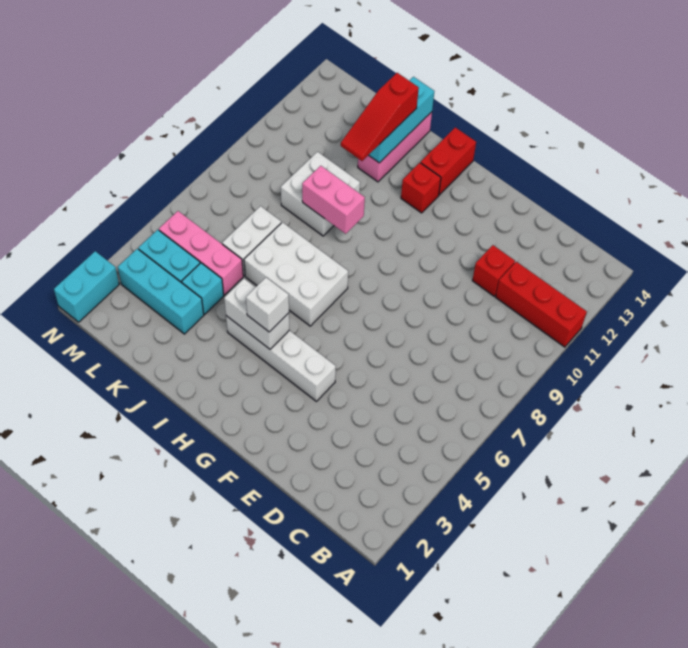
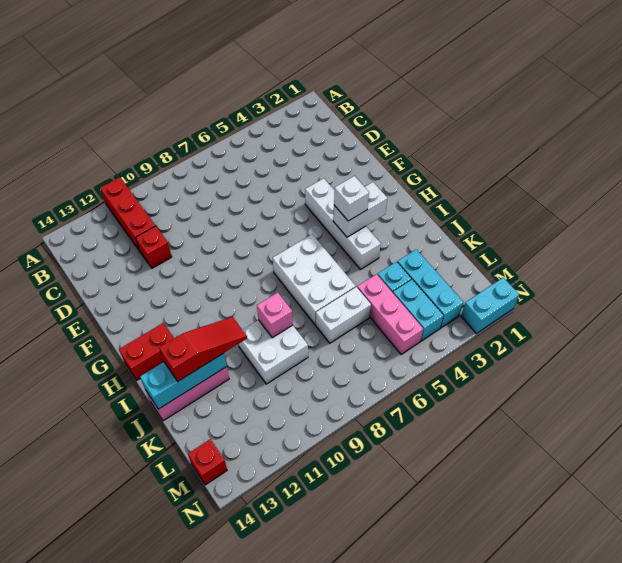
white 1x2 brick [224,279,289,349] -> white 1x2 brick turned to [333,182,387,237]
red 1x1 brick [401,163,441,213] -> red 1x1 brick moved to [188,439,227,485]
pink 1x2 brick [302,166,365,234] -> pink 1x1 brick [257,293,293,338]

